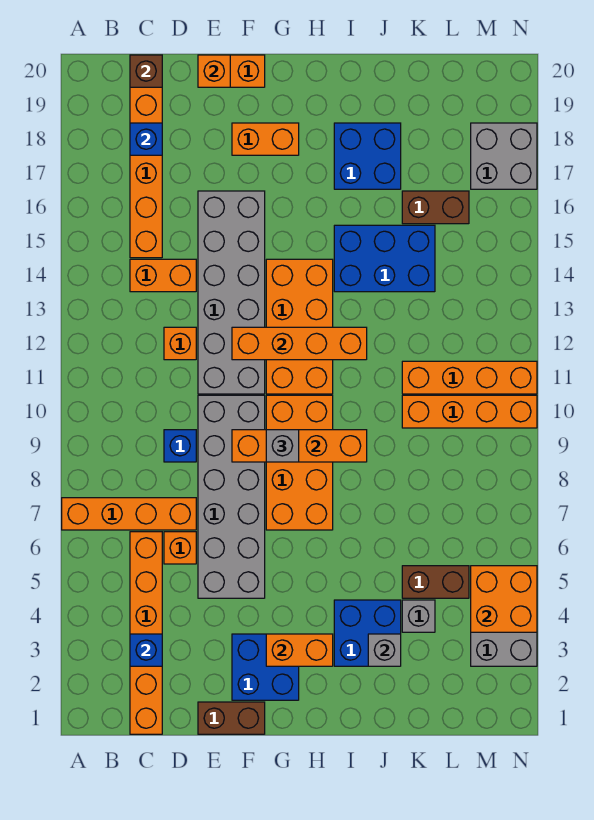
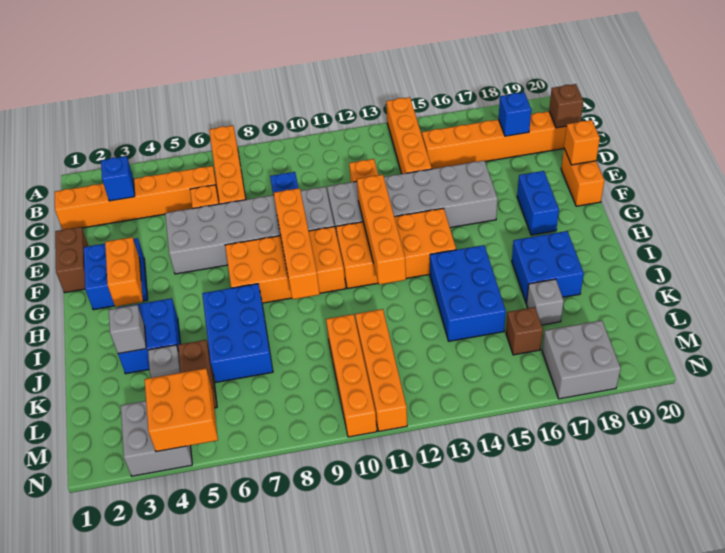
orange 1x2 brick [130,259,196,292] -> orange 1x4 brick [386,97,432,174]
orange 1x2 brick [232,123,299,155] -> blue 1x2 brick [517,171,559,235]
grey 1x1 brick [266,430,299,462] -> grey 1x1 brick moved to [526,279,564,325]
none -> blue 2x3 brick [202,284,273,382]
brown 1x2 brick [402,191,469,224] -> brown 1x1 brick [506,307,543,355]

